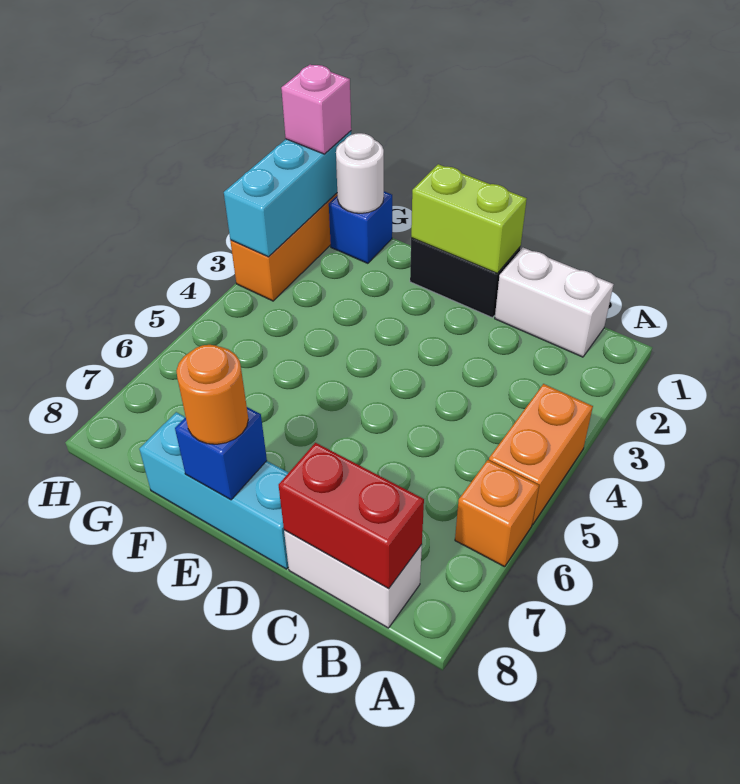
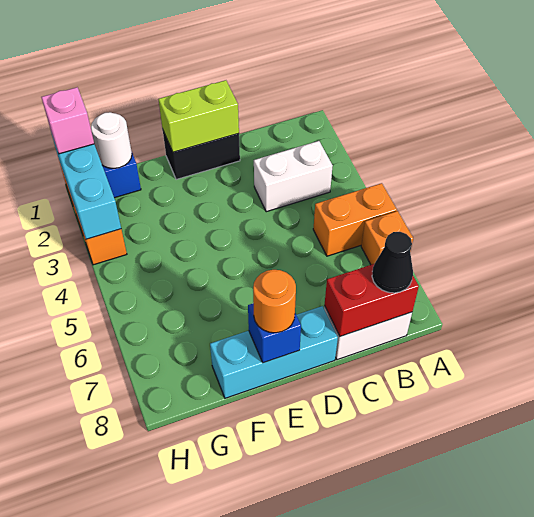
orange 1x2 brick [489,384,593,524] -> orange 1x2 brick turned to [313,183,397,256]
white 1x2 brick [495,248,614,357] -> white 1x2 brick moved to [254,141,333,212]
none -> black 1x1 cone [372,232,413,293]

